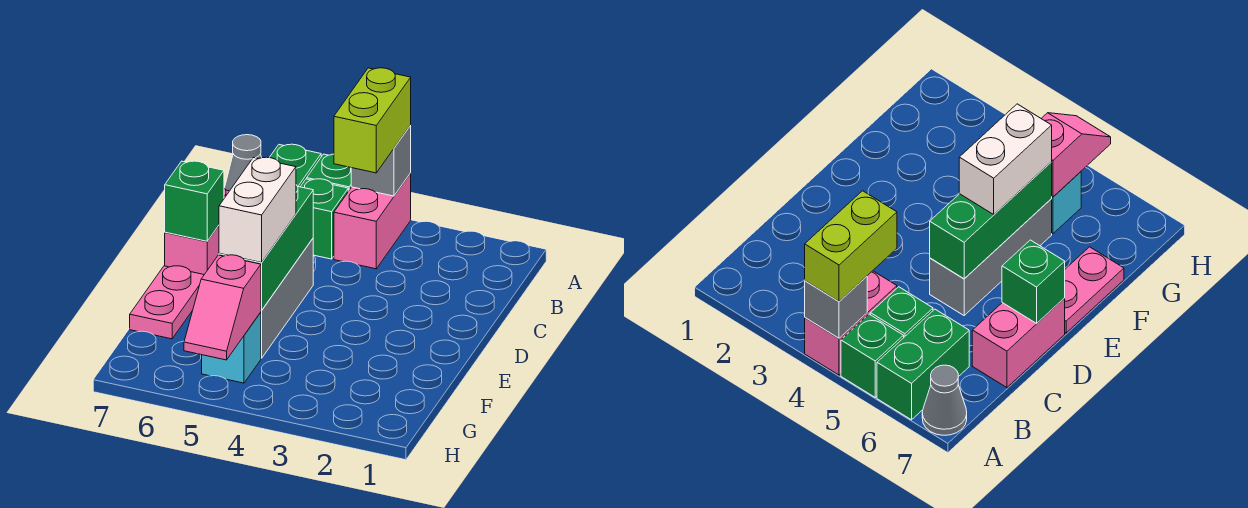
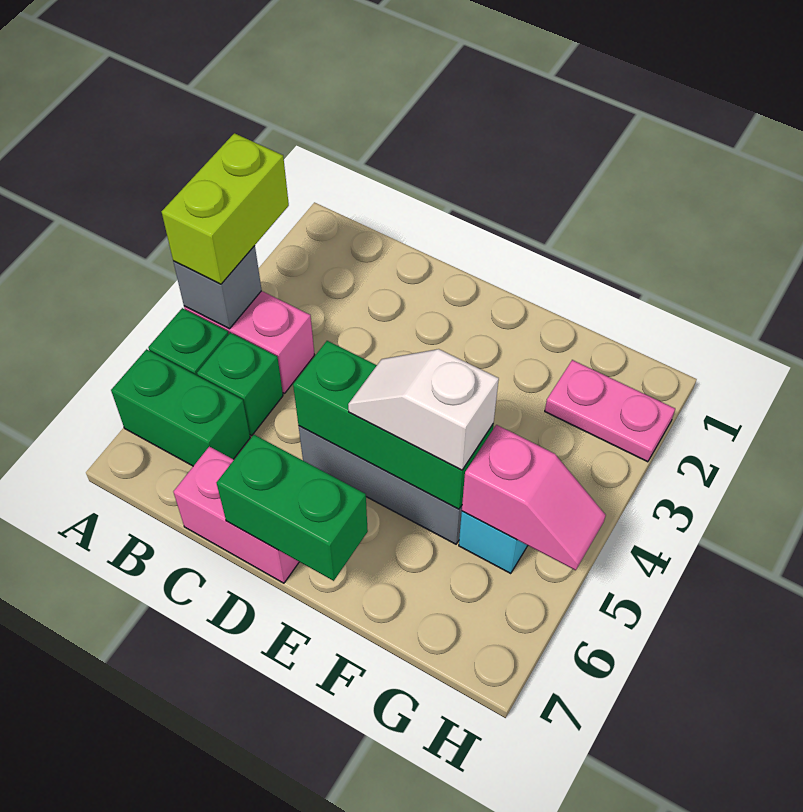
lime 1x2 brick [334,68,411,173] -> lime 1x2 brick turned to [162,133,289,284]
grey 1x1 cone [225,135,262,191] -> none
green 1x1 brick [165,161,224,241] -> green 1x2 brick [217,435,368,581]
white 1x2 brick [219,157,296,262] -> white 1x2 slope [348,349,499,470]
pink 1x2 plate [130,266,204,339] -> pink 1x2 plate moved to [545,360,675,462]

